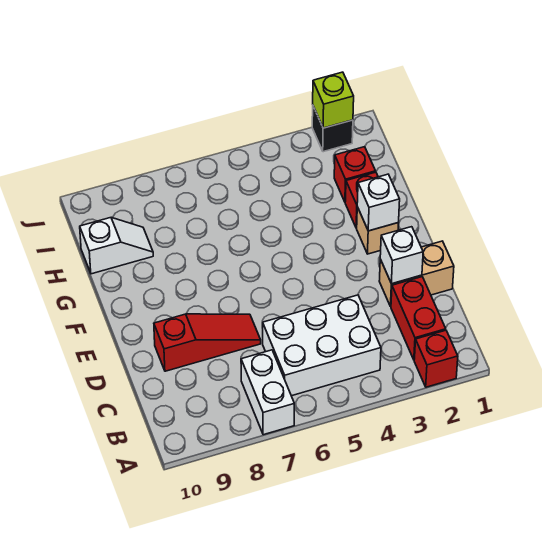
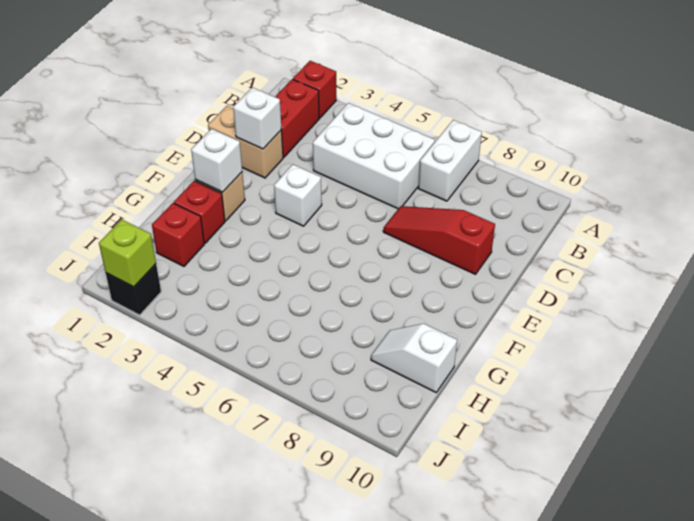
none -> white 1x1 brick [274,164,322,226]

